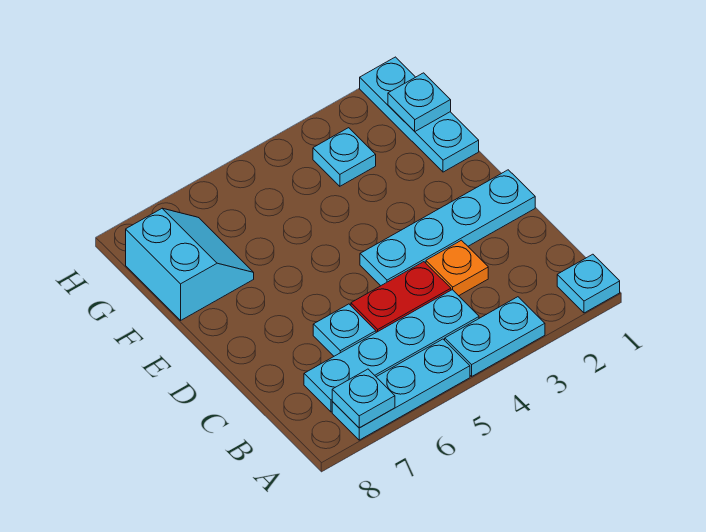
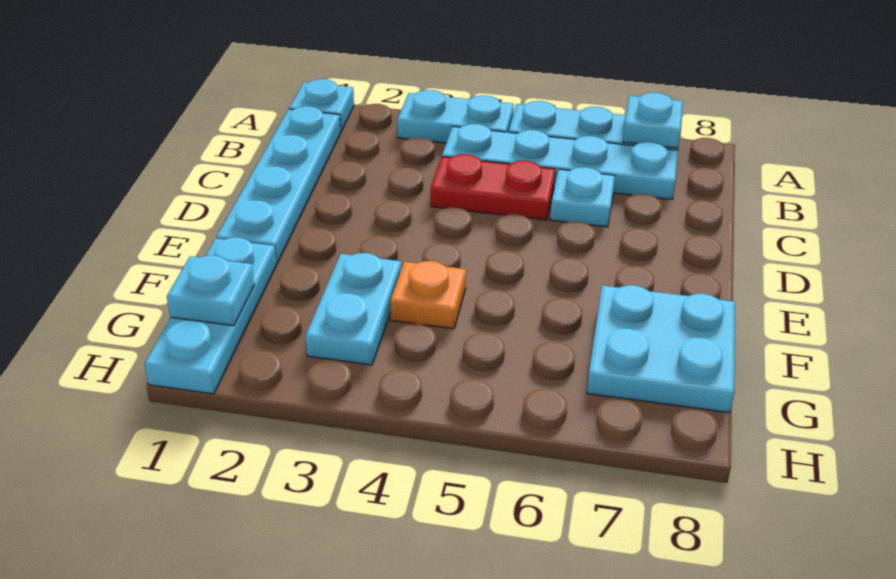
orange 1x1 plate [426,240,488,296] -> orange 1x1 plate moved to [390,261,466,329]
cyan 1x4 plate [360,170,535,286] -> cyan 1x4 plate turned to [216,106,341,264]
cyan 2x2 slope [126,208,254,320] -> cyan 2x2 plate [587,285,735,413]
cyan 1x1 plate [313,128,376,186] -> cyan 1x2 plate [306,253,401,365]

